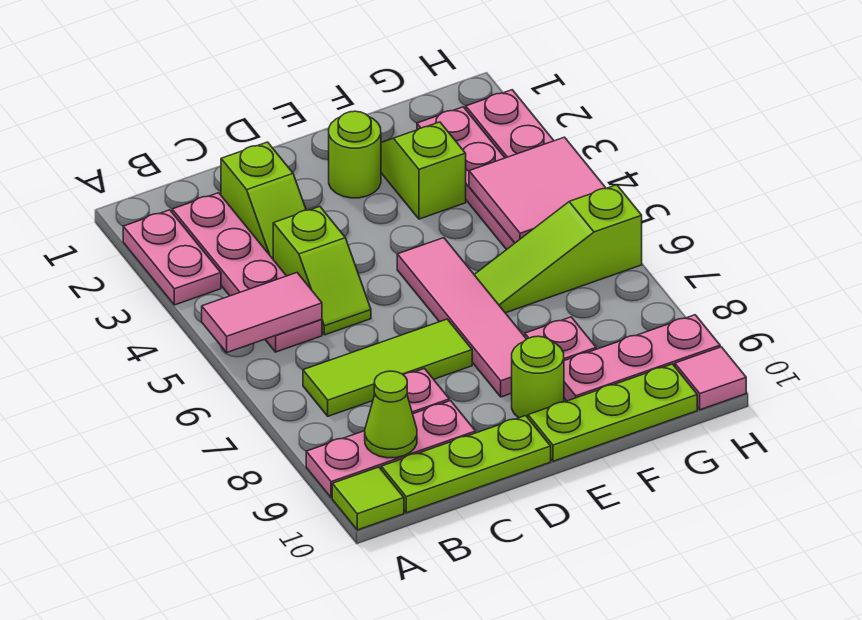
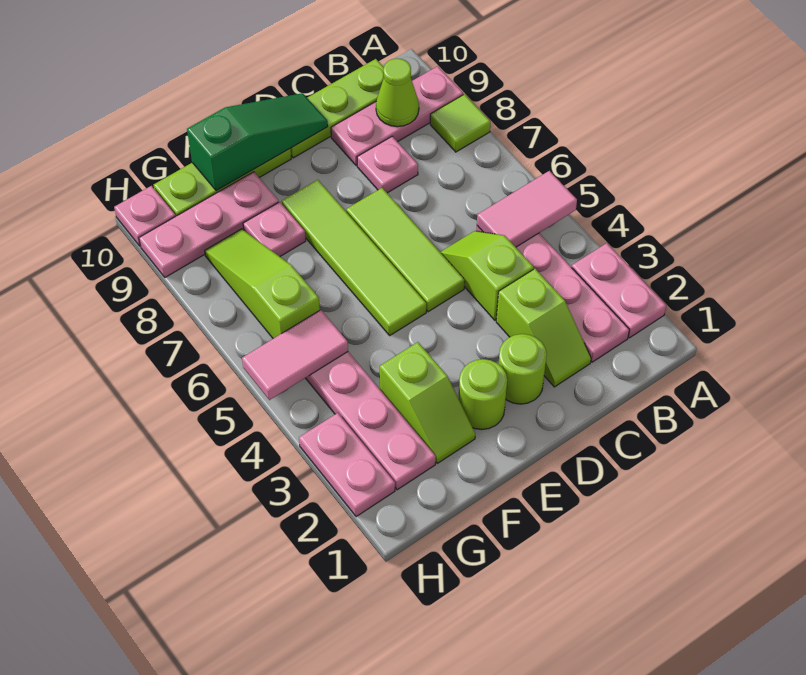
lime 1x1 tile [332,467,404,530] -> lime 1x1 tile moved to [430,94,490,152]
lime 1x3 tile [303,319,472,416] -> lime 1x3 tile turned to [346,188,465,312]
lime 1x2 slope [221,142,306,259] -> lime 1x2 slope turned to [496,269,591,387]
none -> green 1x3 slope [187,93,328,191]
pink 1x4 tile [397,238,526,397] -> lime 1x4 tile [282,180,426,335]
lime 1x1 round brick [512,336,564,418] -> lime 1x1 round brick moved to [498,334,547,404]
lime 1x3 slope [474,185,642,313] -> lime 1x3 slope turned to [205,229,320,339]
pink 2x2 tile [469,137,606,243] -> pink 1x2 tile [242,310,348,400]
pink 1x1 tile [675,347,746,410] -> pink 1x1 plate [114,186,176,246]

